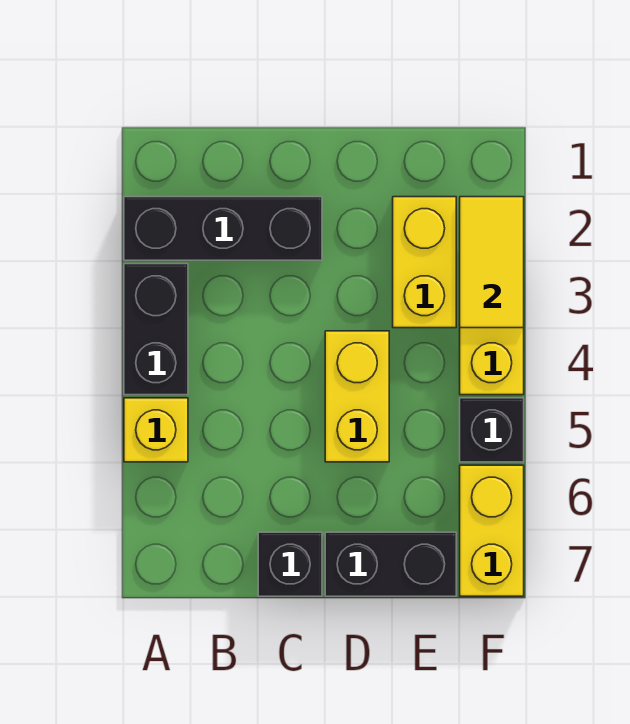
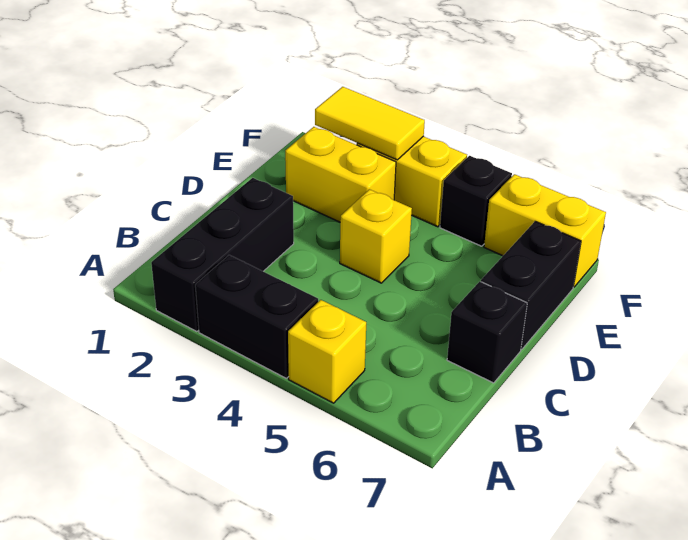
yellow 1x2 brick [325,331,389,462] -> yellow 1x1 brick [340,189,412,283]

